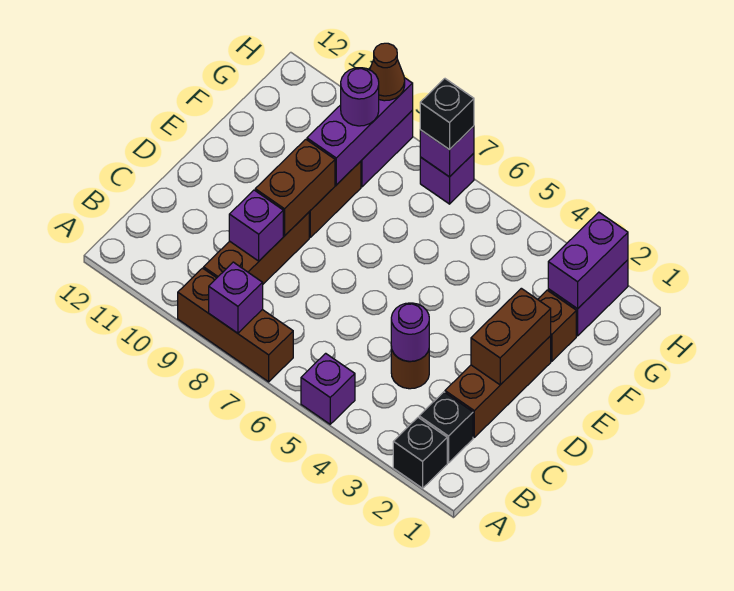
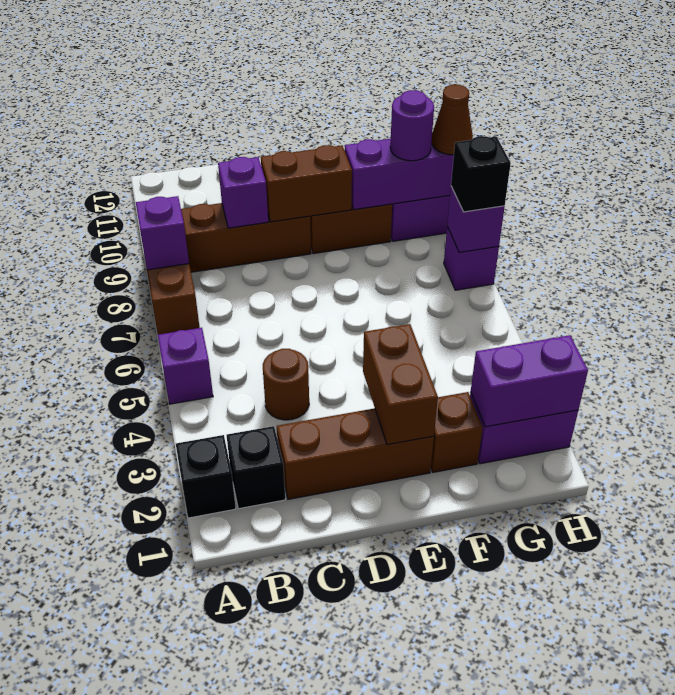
purple 1x1 round brick [391,303,429,361] -> none
brown 1x2 brick [471,288,551,385] -> brown 1x2 brick turned to [363,324,438,445]

